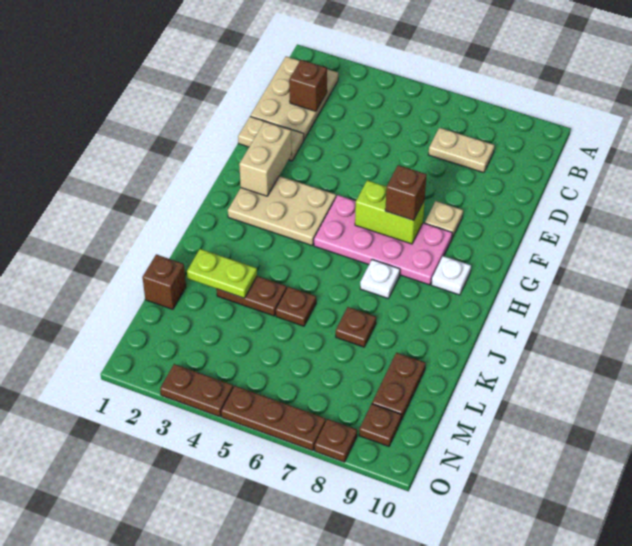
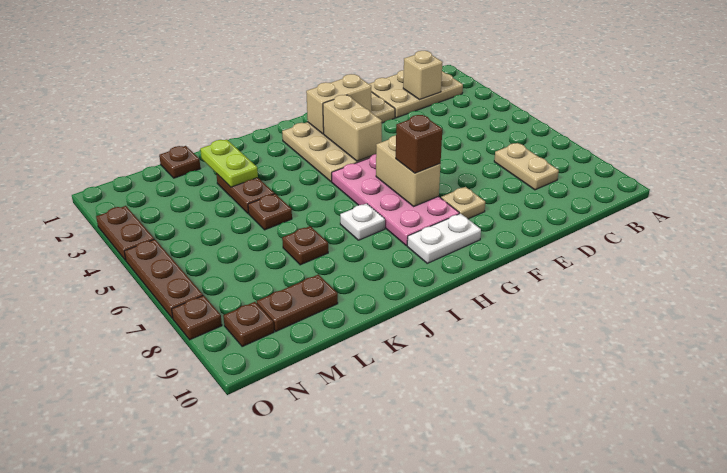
brown 1x1 brick [289,60,327,111] -> tan 1x1 brick [403,51,443,100]
none -> tan 1x2 brick [323,95,382,161]
lime 1x2 brick [355,180,425,244] -> tan 1x2 brick [376,135,440,206]
white 1x1 plate [431,256,471,295] -> white 1x2 plate [407,213,481,263]
brown 1x1 brick [142,254,186,309] -> brown 1x1 plate [159,146,201,178]

